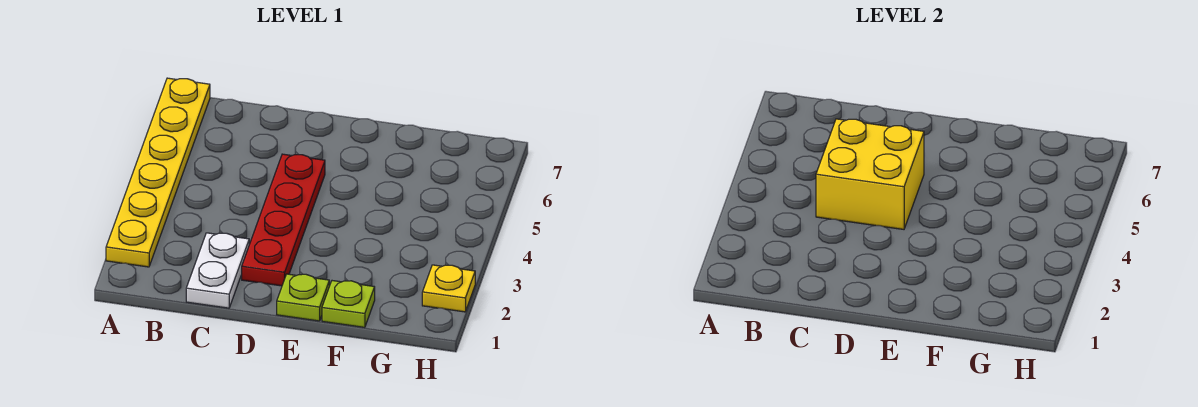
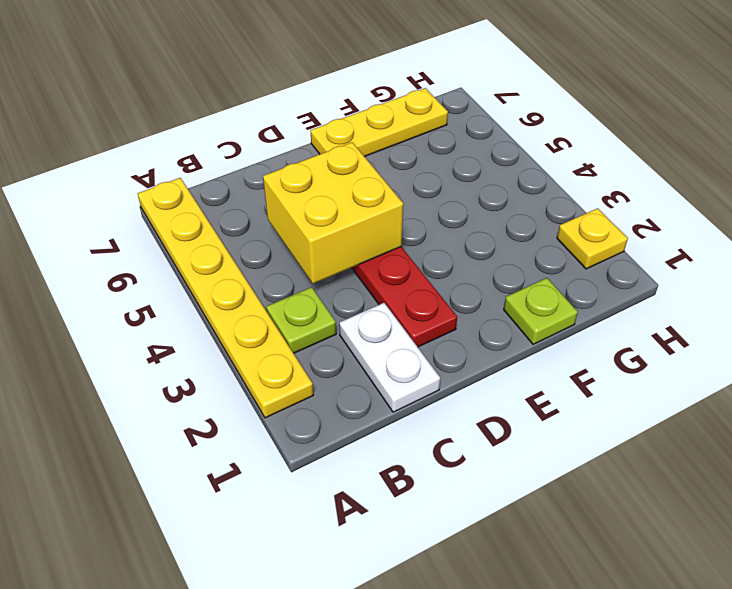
lime 1x1 plate [277,274,329,321] -> lime 1x1 plate moved to [266,287,336,353]
none -> yellow 1x3 plate [311,88,448,157]

